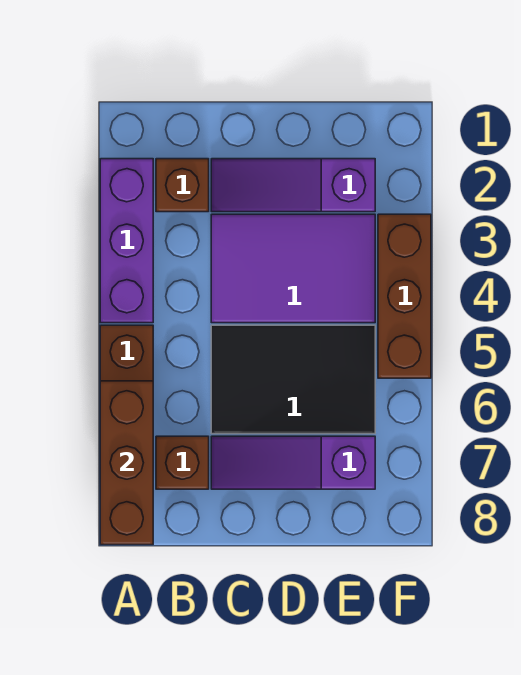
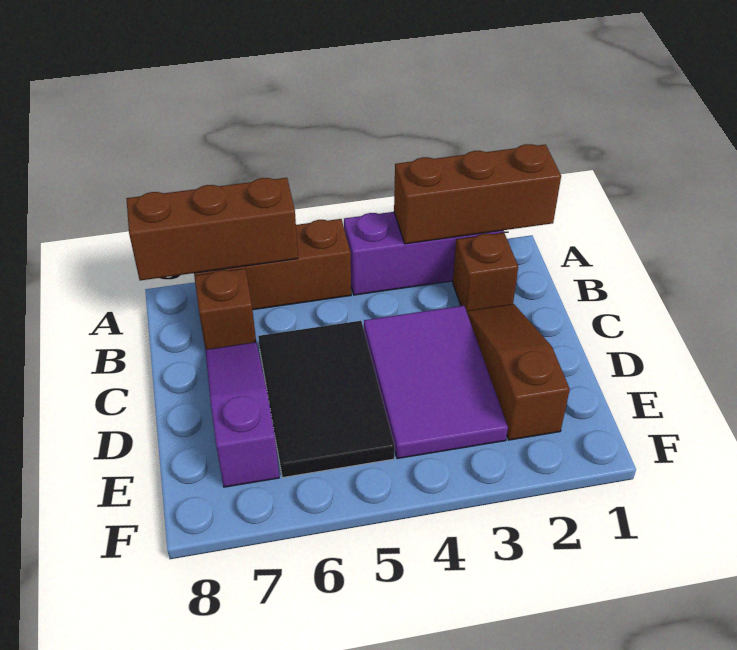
purple 1x3 slope [211,159,375,212] -> brown 1x3 slope [467,304,570,440]
brown 1x3 brick [378,214,431,378] -> brown 1x3 brick moved to [394,144,561,244]

